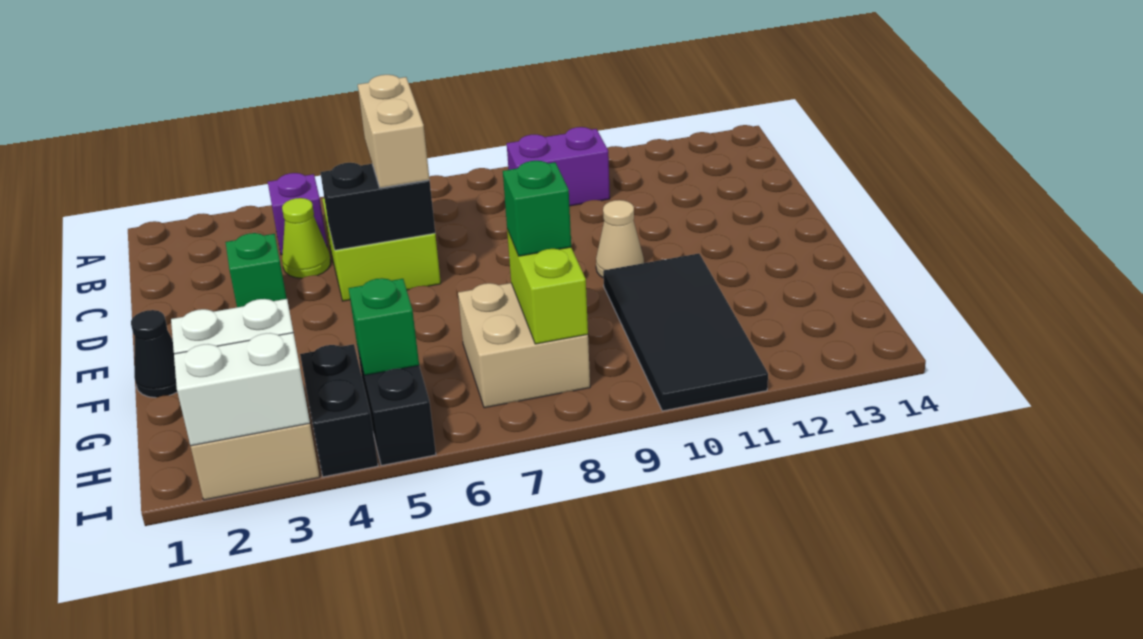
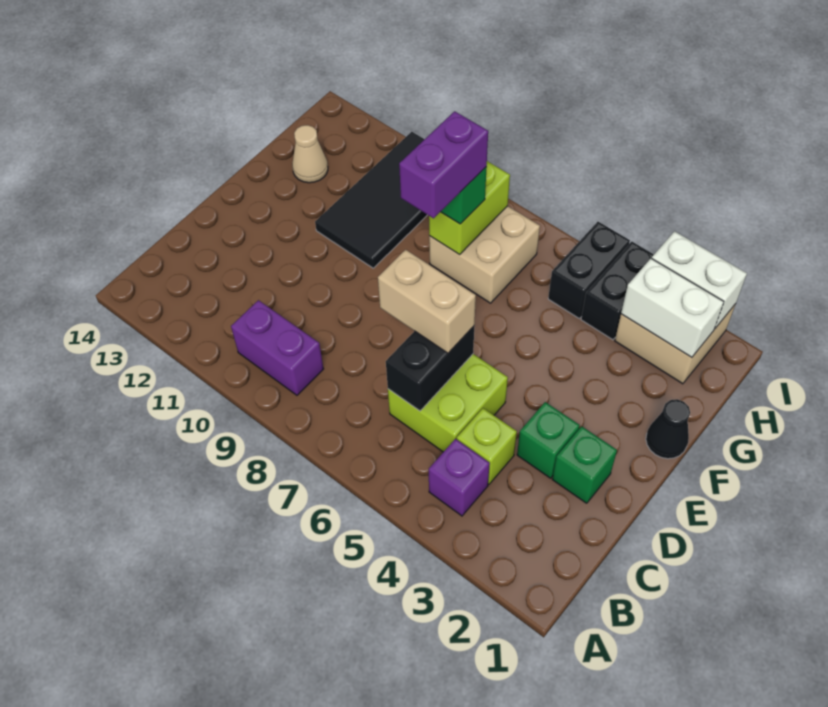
lime 1x1 cone [282,198,331,278] -> lime 1x1 brick [457,408,517,484]
tan 1x2 brick [358,75,430,188] -> tan 1x2 brick turned to [378,250,476,353]
black 1x2 brick [320,163,435,250] -> black 1x2 brick turned to [386,326,474,411]
tan 1x1 cone [596,200,644,277] -> tan 1x1 cone moved to [292,125,328,183]
none -> purple 1x2 brick [399,111,488,218]
green 1x1 brick [348,278,419,376] -> green 1x1 brick moved to [552,426,617,503]

